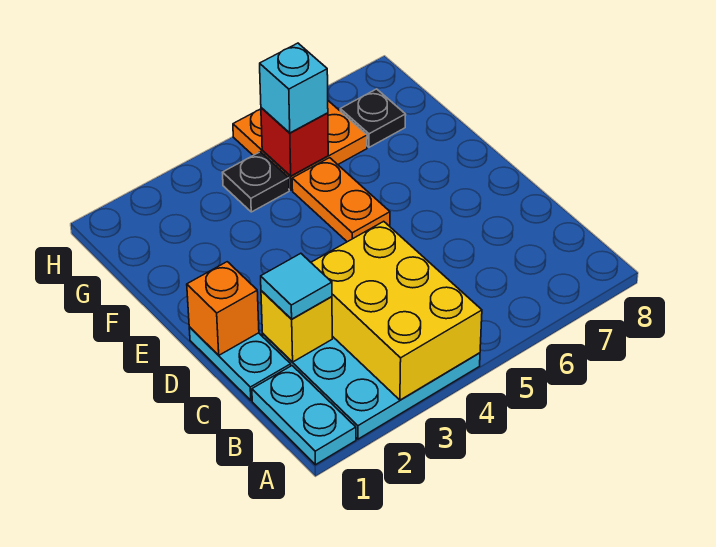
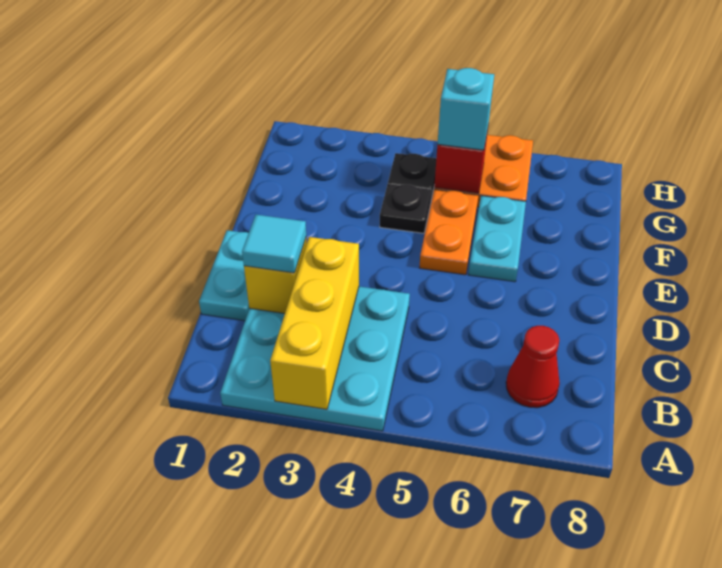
cyan 1x2 plate [252,366,356,465] -> cyan 1x2 plate moved to [469,196,526,282]
yellow 2x3 brick [311,221,482,400] -> yellow 1x3 brick [270,237,359,409]
none -> red 1x1 cone [506,326,560,408]
orange 1x1 brick [187,262,259,355] -> none
black 1x1 plate [340,89,406,147] -> black 1x1 plate moved to [380,184,432,233]

